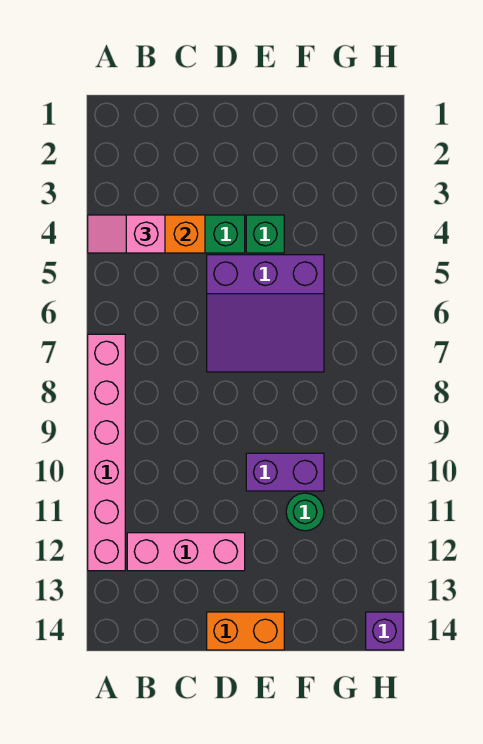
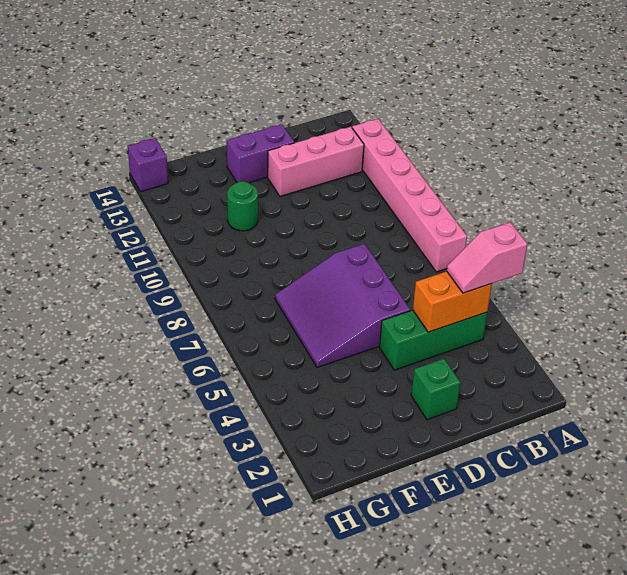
pink 1x2 slope [88,215,165,253] -> pink 1x2 slope turned to [447,222,528,293]
purple 3x3 slope [207,255,324,372] -> purple 3x3 slope turned to [275,244,410,367]
orange 1x2 brick [207,612,284,650] -> none
green 1x1 brick [246,215,284,253] -> green 1x1 brick moved to [411,359,461,420]
purple 1x2 brick [246,453,324,491] -> purple 1x2 brick moved to [227,124,294,183]

